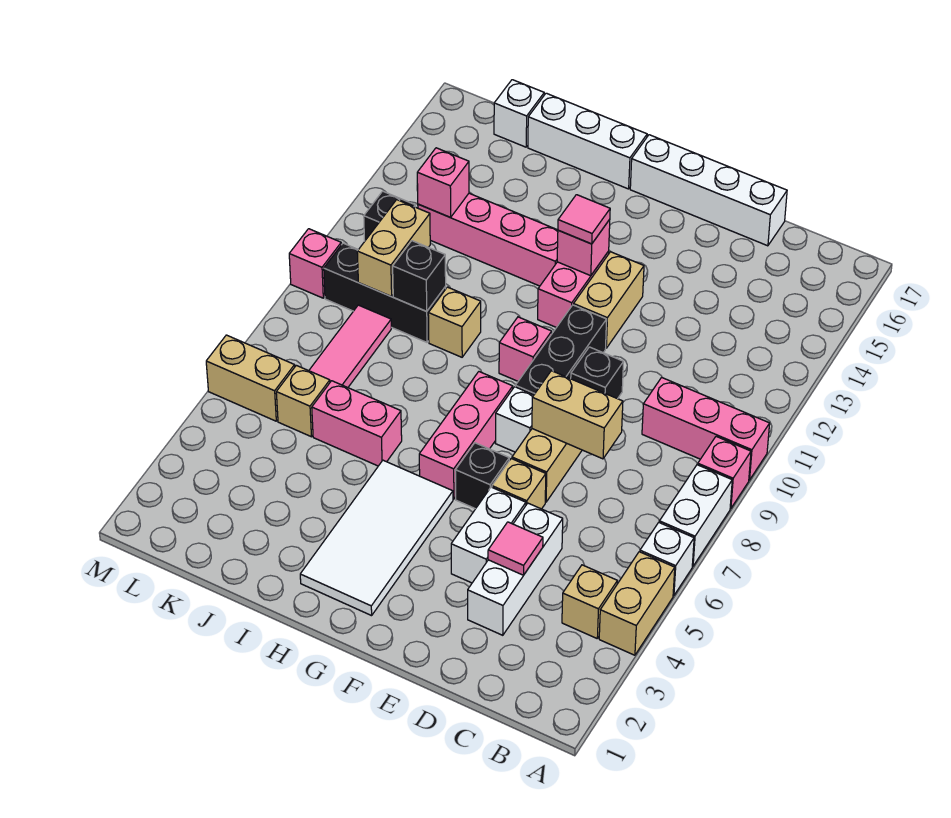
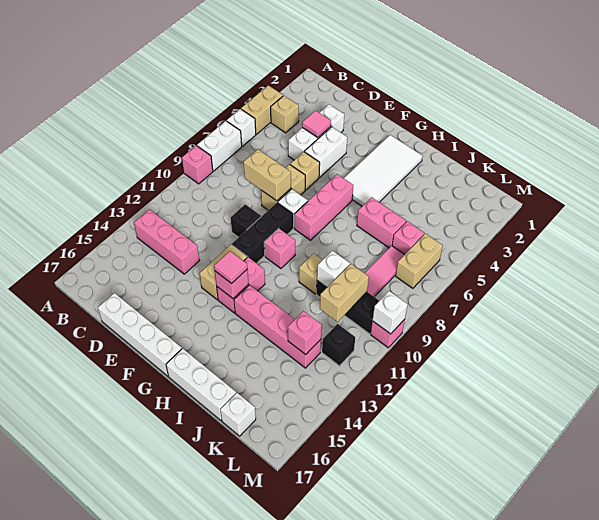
pink 1x3 brick [642,377,770,480] -> pink 1x3 brick moved to [134,210,199,274]
black 1x1 brick [455,443,509,509] -> none
black 1x1 brick [393,241,446,311] -> white 1x1 brick [317,251,350,287]
tan 1x1 brick [276,365,330,437] -> pink 1x1 brick [392,221,424,254]
tan 1x2 brick [206,335,295,421] -> tan 1x2 brick turned to [396,234,443,288]
none -> white 1x1 brick [373,291,408,334]

